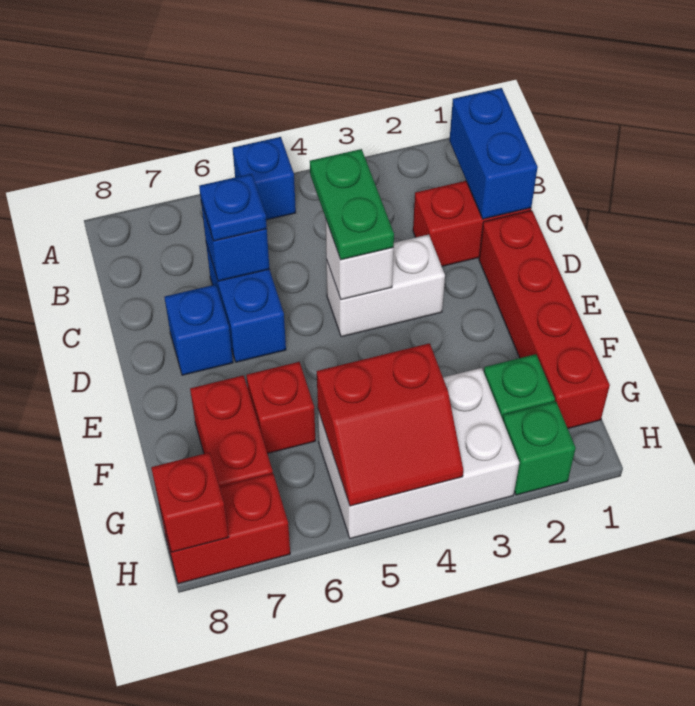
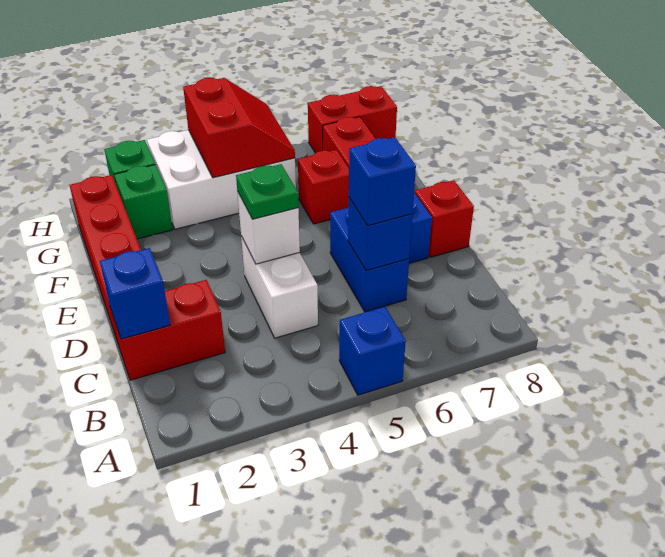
blue 1x2 brick [449,88,538,219] -> blue 1x1 brick [100,248,170,339]
green 1x2 plate [310,149,394,260] -> green 1x1 plate [236,164,298,219]
blue 1x1 plate [199,174,267,241] -> blue 1x1 brick [349,137,416,226]
white 1x2 brick [326,235,445,337] -> white 1x2 brick turned to [241,236,318,338]
red 2x2 slope [317,343,463,506] -> red 2x2 slope turned to [183,78,295,178]
red 1x1 brick [151,453,229,552] -> red 1x1 brick moved to [415,180,474,257]

